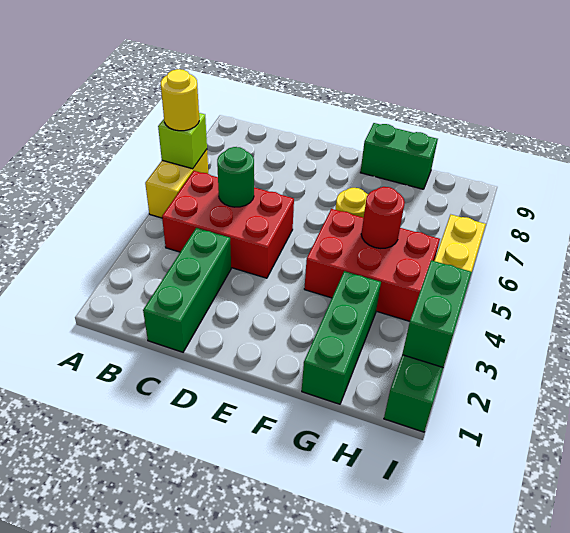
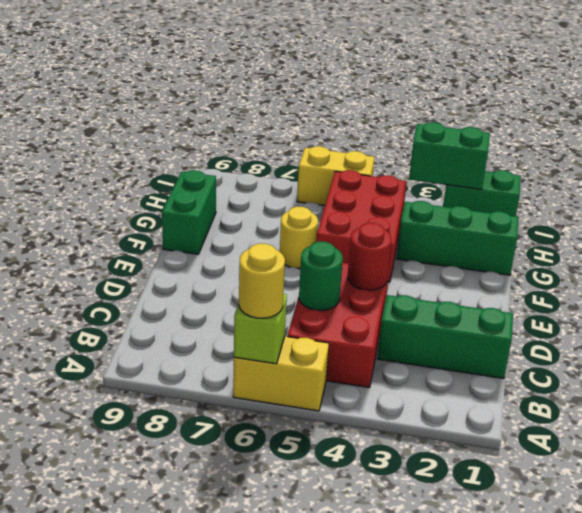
red 1x1 round brick [361,187,405,248] -> red 1x1 round brick moved to [348,223,392,290]

